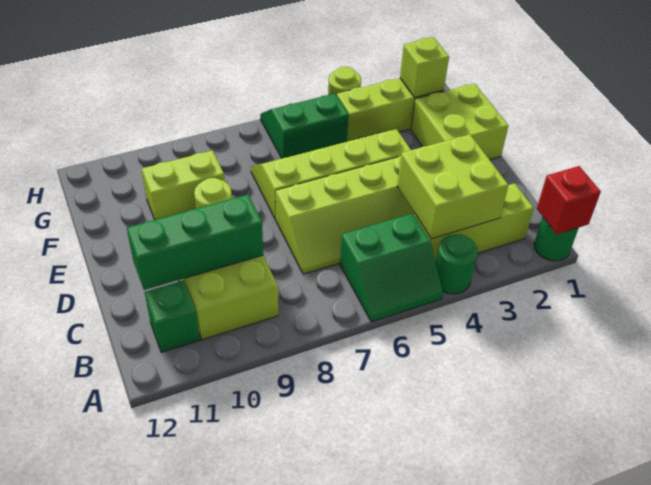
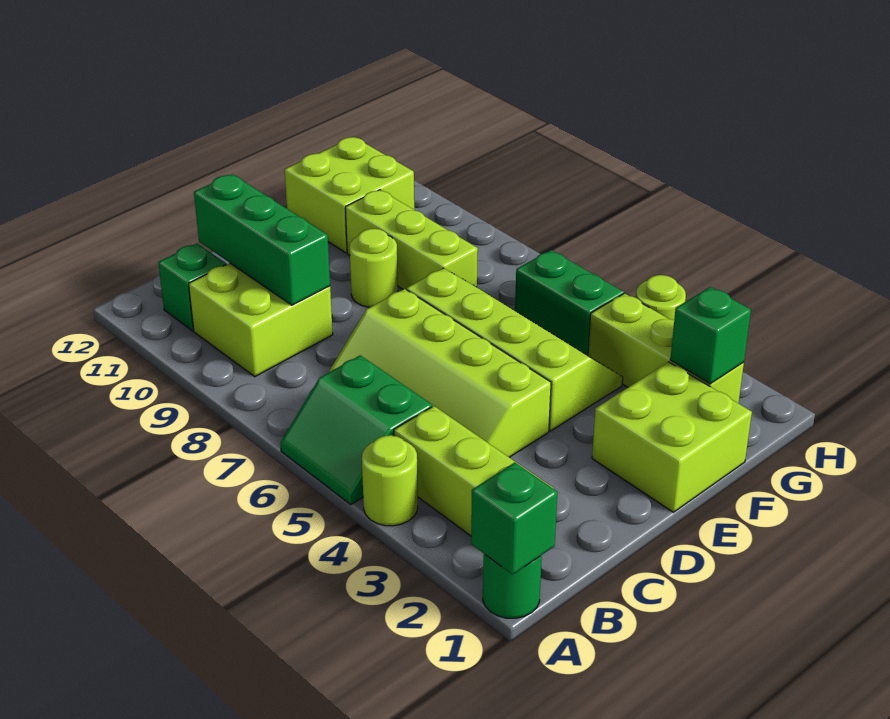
red 1x1 brick [537,166,601,234] -> green 1x1 brick [471,462,557,575]
green 1x1 round brick [436,234,478,294] -> lime 1x1 round brick [362,435,418,526]
lime 2x2 brick [397,134,509,239] -> lime 2x2 brick moved to [285,137,414,253]
lime 1x2 brick [142,150,225,220] -> lime 1x3 brick [345,190,478,290]
lime 1x1 brick [400,37,449,97] -> green 1x1 brick [670,287,751,384]

